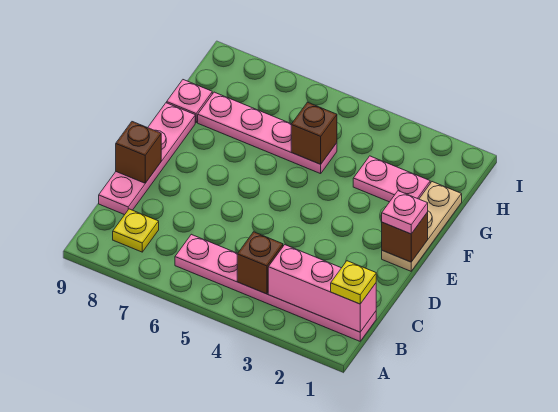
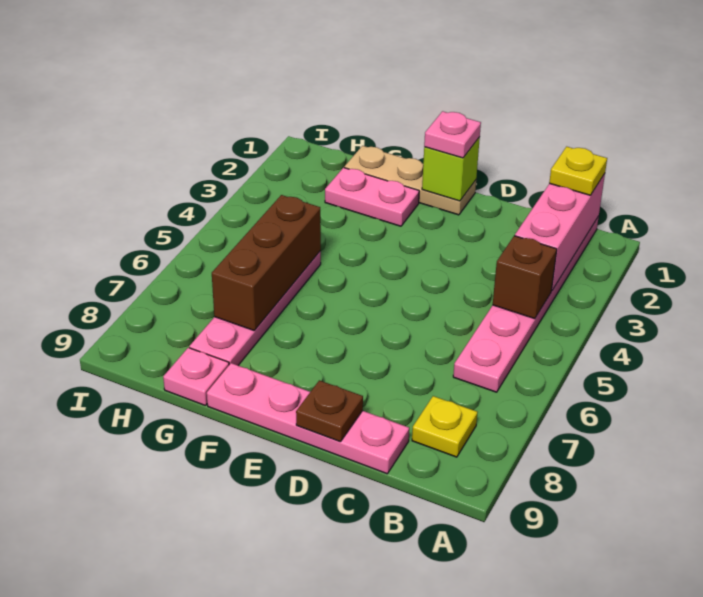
brown 1x1 brick [116,122,161,183] -> brown 1x1 plate [296,380,363,442]
brown 1x1 brick [382,212,428,262] -> lime 1x1 brick [422,137,480,201]
pink 1x2 plate [353,156,430,202] -> pink 1x2 plate turned to [325,168,419,226]
brown 1x1 brick [291,102,337,164] -> brown 1x3 brick [212,195,321,331]

